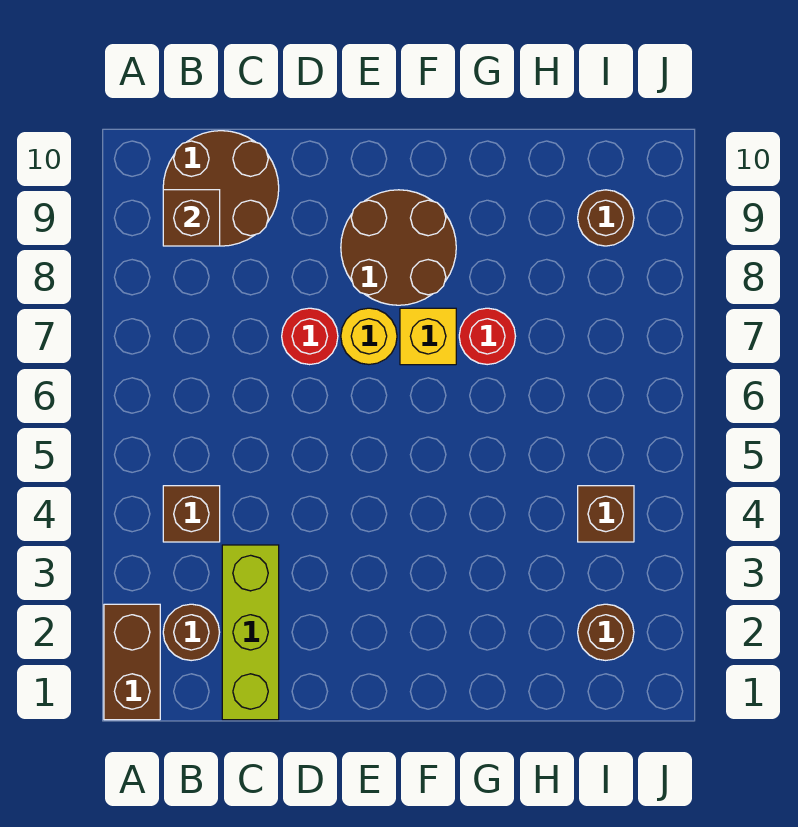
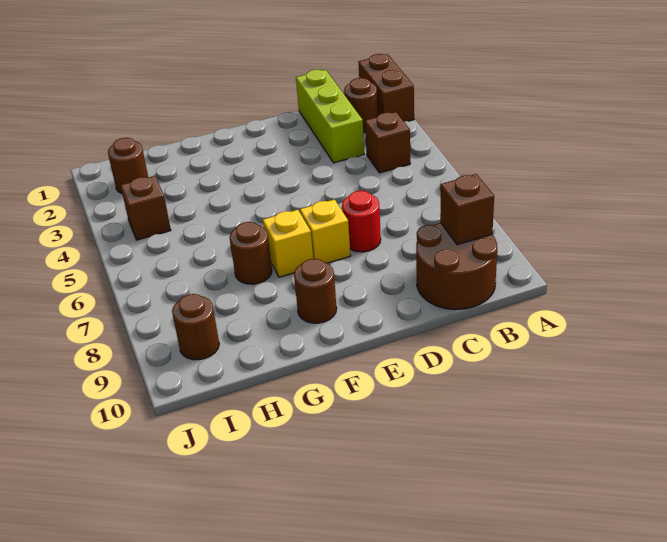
yellow 1x1 round brick [341,308,397,364] -> yellow 1x1 brick [300,199,350,263]
brown 2x2 round brick [341,190,456,305] -> brown 1x1 round brick [294,259,337,323]
red 1x1 round brick [459,308,516,365] -> brown 1x1 round brick [230,222,272,284]

